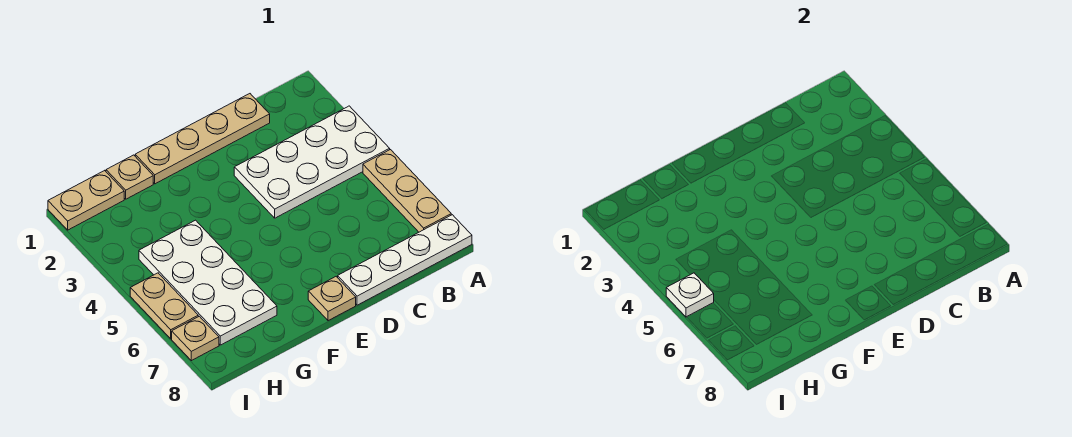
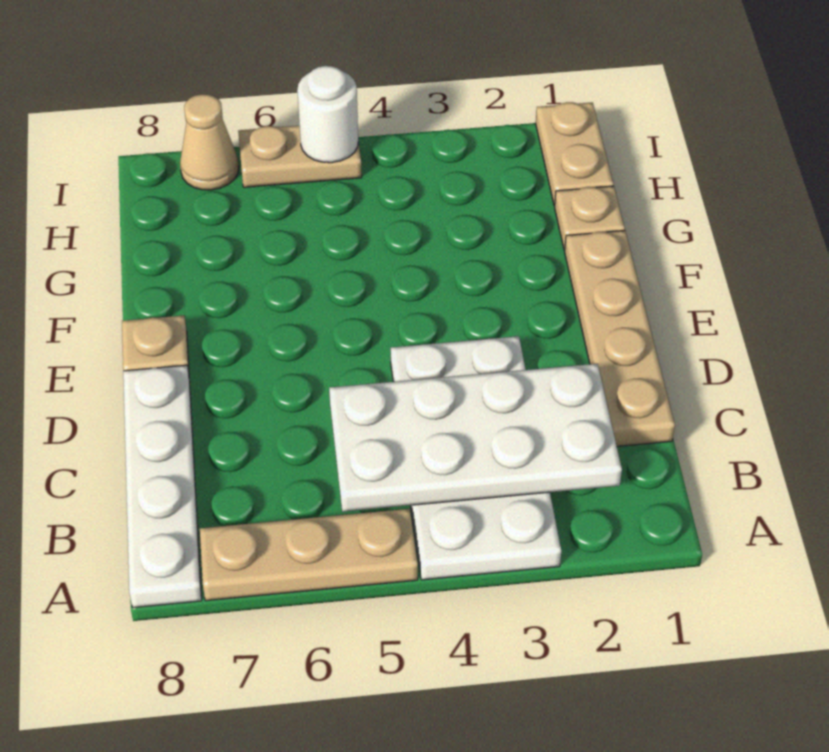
white 2x4 plate [139,220,277,345] -> white 2x4 plate moved to [329,364,622,512]
white 1x1 plate [666,273,714,317] -> white 1x1 round brick [297,66,358,163]
tan 1x1 plate [172,316,219,361] -> tan 1x1 cone [180,94,239,190]

